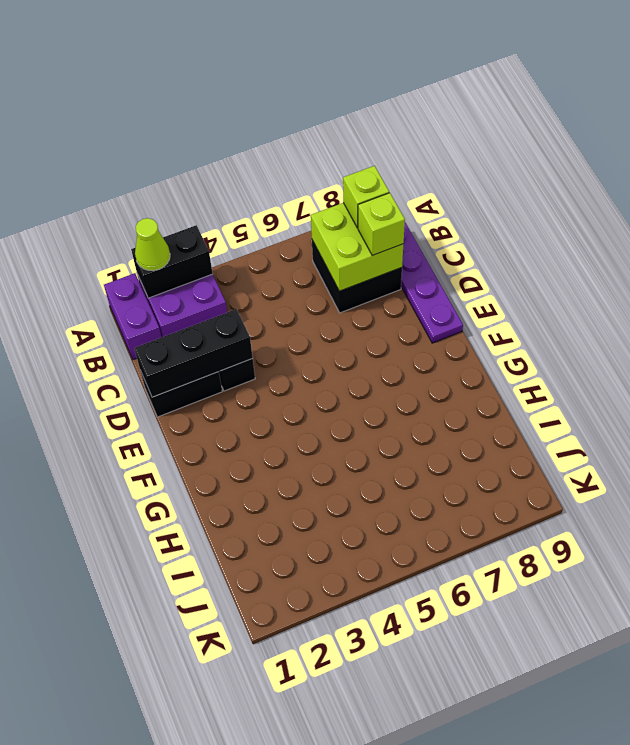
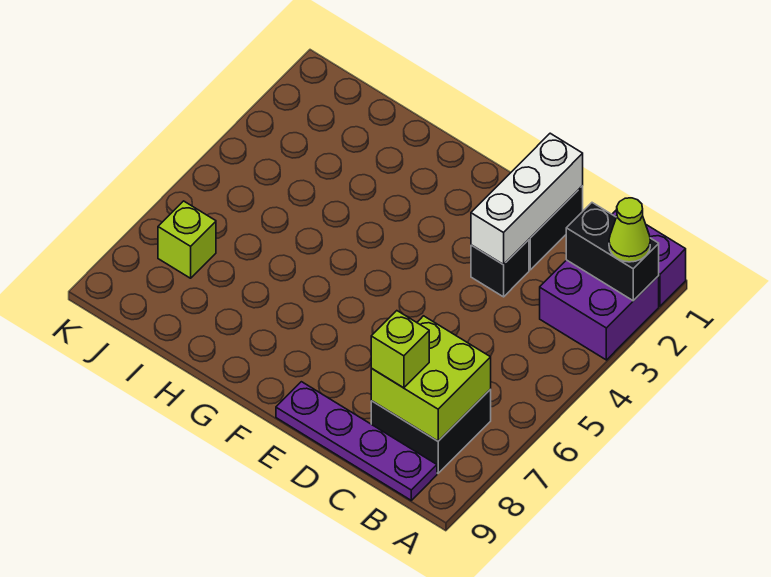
black 1x2 brick [131,225,213,298] -> black 1x2 brick turned to [566,203,659,301]
lime 1x1 brick [343,166,389,228] -> lime 1x1 brick moved to [158,201,216,278]
black 1x3 brick [134,309,253,397] -> white 1x3 brick [471,133,583,265]

